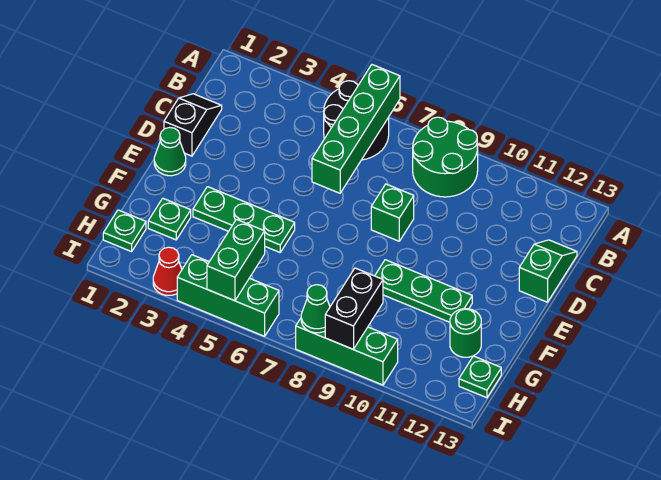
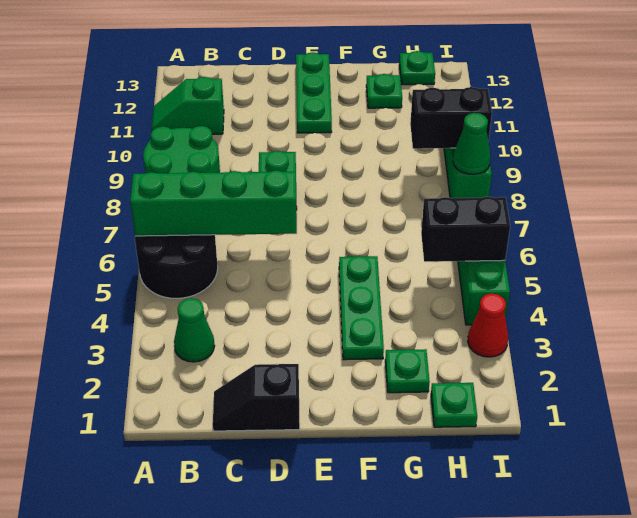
green 1x2 slope [519,240,577,302] -> green 1x2 slope moved to [152,77,224,134]
green 1x1 cone [154,127,186,176] -> green 1x1 cone moved to [174,298,215,362]
green 1x3 plate [375,260,472,322] -> green 1x3 plate moved to [296,52,332,133]
green 1x1 round brick [450,309,481,357] -> green 1x1 plate [366,74,402,108]
green 1x2 brick [207,219,265,301] -> black 1x2 brick [421,197,510,262]

